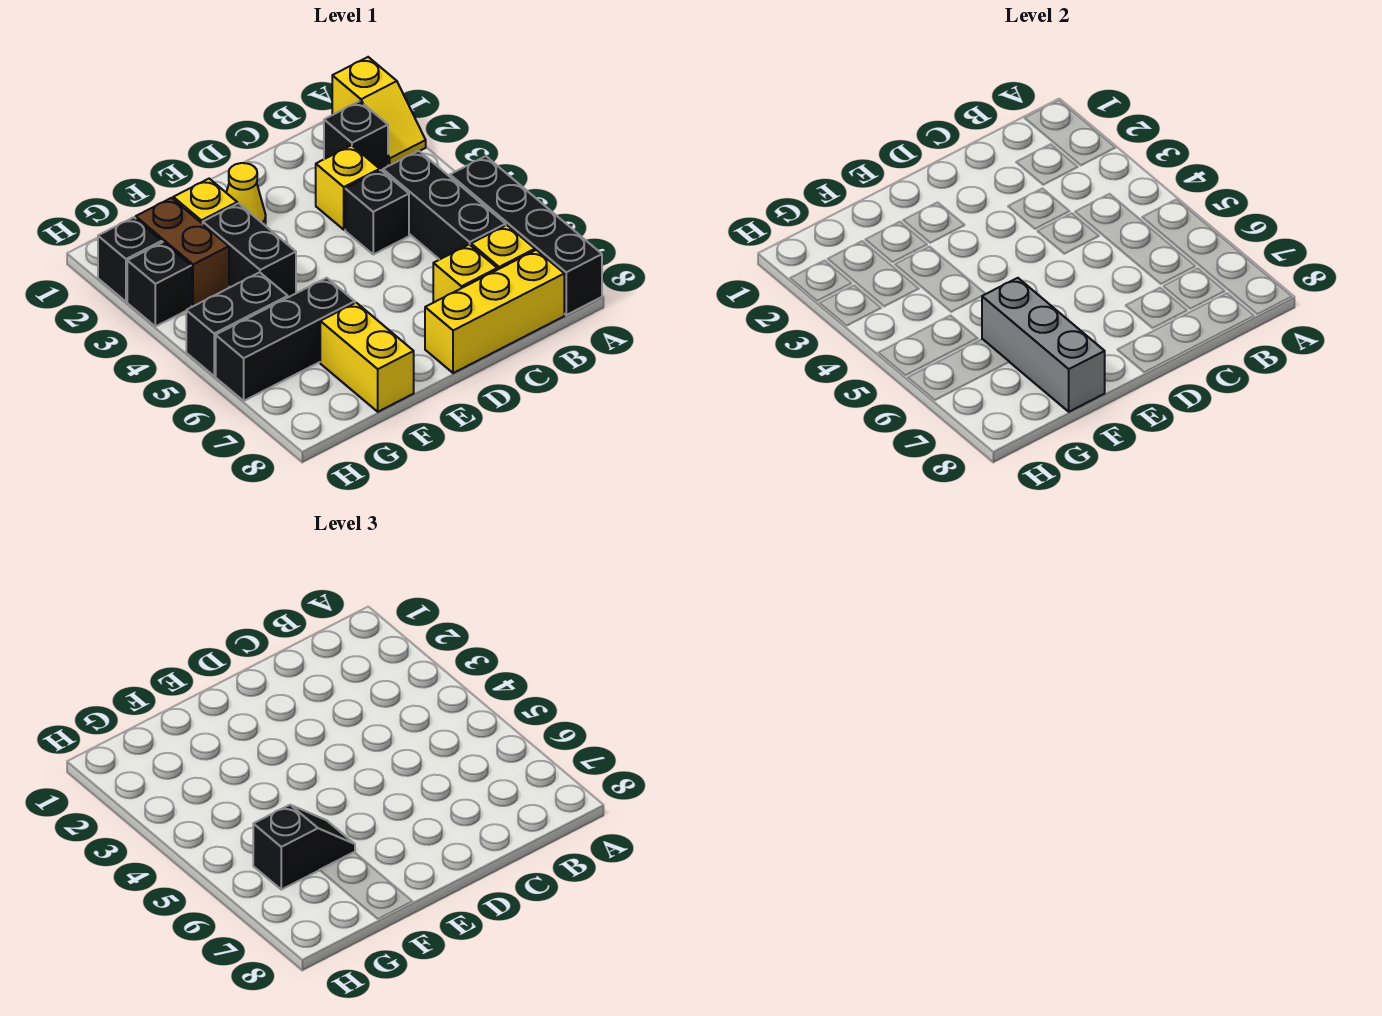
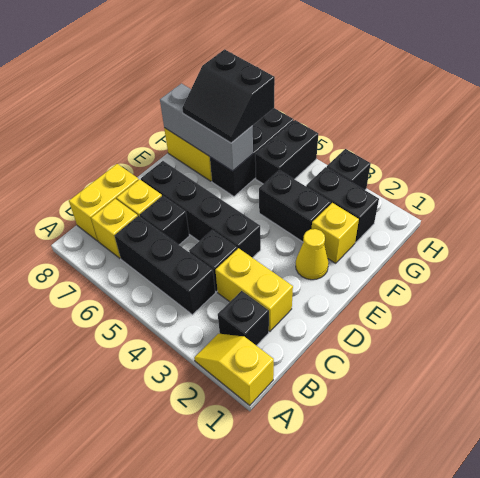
black 1x4 brick [450,156,602,315] -> black 1x4 brick moved to [141,161,261,258]
yellow 1x3 brick [425,250,564,373] -> yellow 1x2 brick [69,164,139,241]
yellow 1x1 brick [316,145,380,230] -> yellow 1x2 brick [215,248,293,331]
black 1x2 slope [253,805,355,890] -> black 2x2 slope [182,49,275,143]
brown 1x2 brick [136,198,229,307] -> black 1x2 brick [306,167,379,243]
black 1x1 brick [98,217,162,302] -> black 1x1 brick moved to [140,196,189,245]

